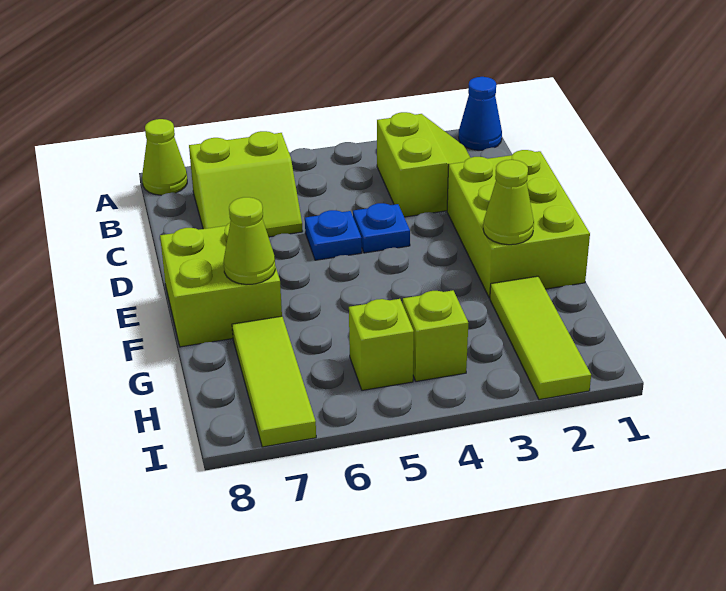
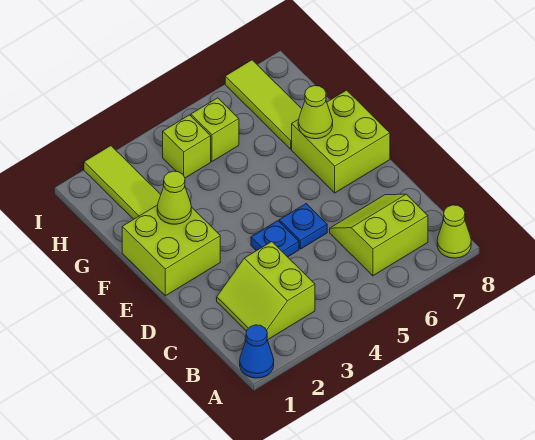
lime 2x3 brick [447,150,590,298] -> lime 2x2 brick [122,205,220,296]

